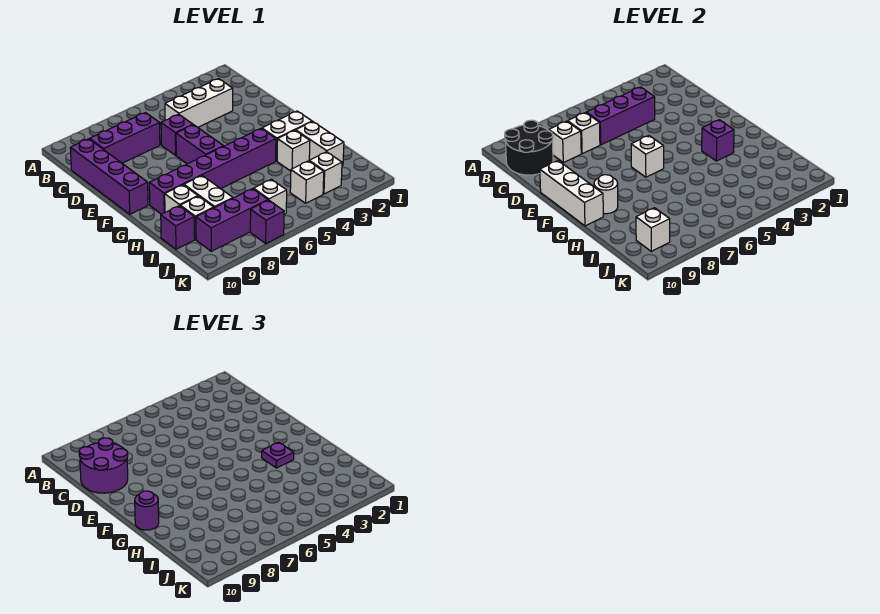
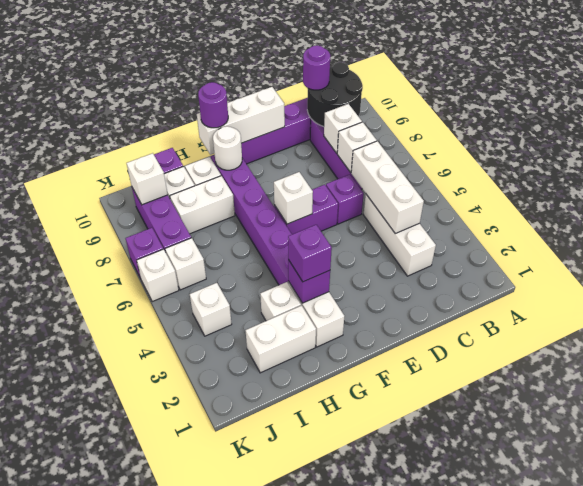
purple 1x3 brick [586,87,655,145] -> white 1x3 brick [351,141,424,233]
purple 2x2 round brick [79,438,128,493] -> purple 1x1 round brick [303,45,330,90]
purple 1x1 plate [262,442,294,468] -> purple 1x1 brick [288,225,332,282]
white 1x1 brick [309,152,342,194] -> white 1x1 brick moved to [137,249,179,302]

